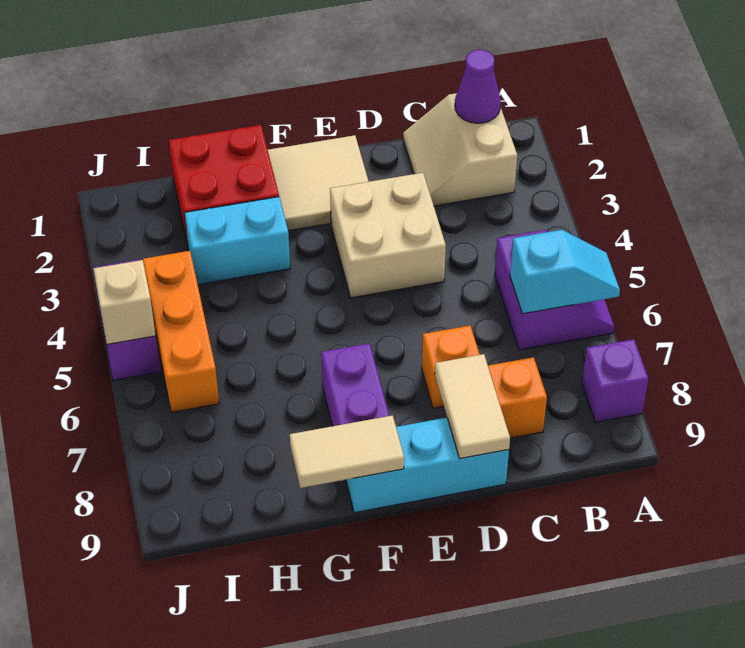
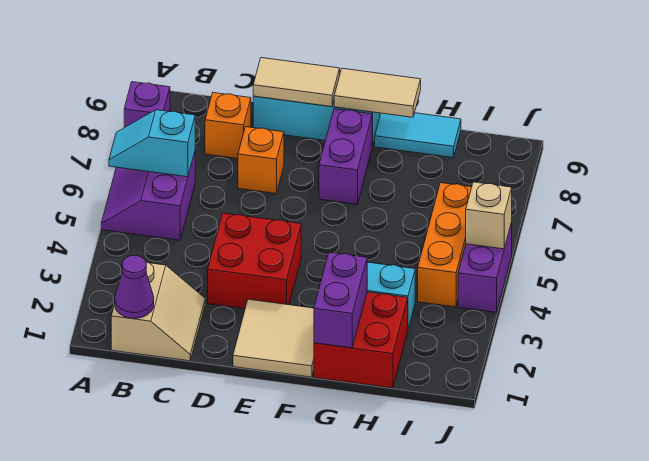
tan 2x2 brick [330,173,446,298] -> red 2x2 brick [208,213,301,309]
tan 1x2 tile [435,354,510,459] -> tan 1x2 tile turned to [253,58,340,107]
none -> purple 1x2 brick [314,252,367,348]
none -> cyan 1x2 tile [375,113,461,158]

